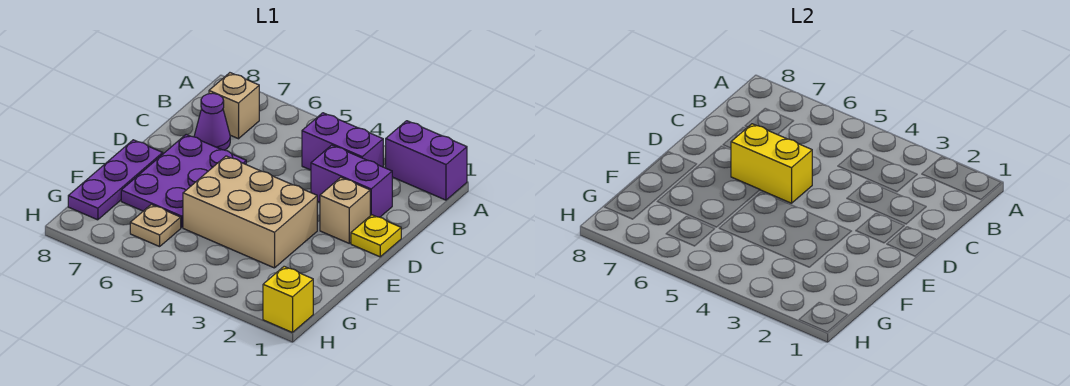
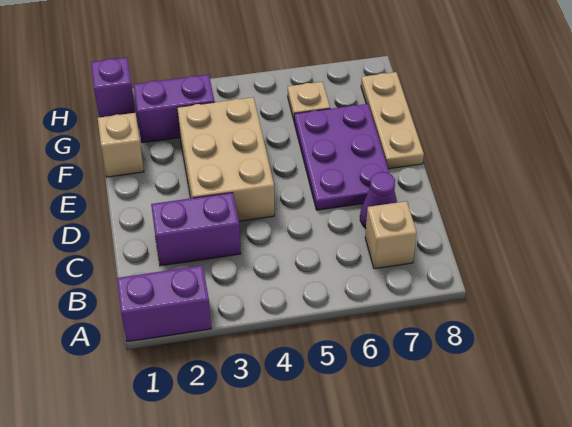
purple 1x2 brick [302,113,383,170] -> purple 1x2 brick moved to [133,75,215,143]
yellow 1x1 plate [351,215,401,257] -> none
tan 1x1 brick [320,177,370,243] -> tan 1x1 brick moved to [98,113,144,177]
yellow 1x2 brick [731,124,812,203] -> none
tan 2x3 brick [183,156,317,268] -> tan 2x3 brick turned to [177,97,274,221]
purple 1x3 plate [68,140,163,220] -> tan 1x3 plate [361,72,424,169]
yellow 1x1 brick [263,266,313,333] -> purple 1x1 brick [91,58,135,117]

